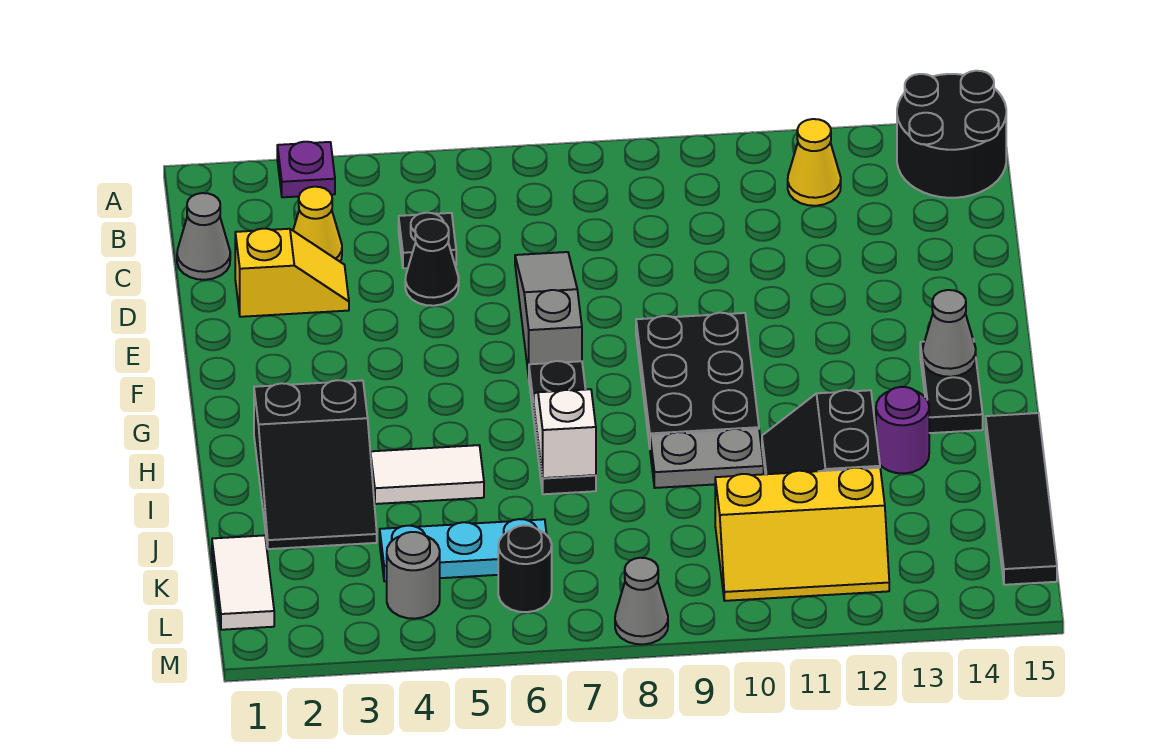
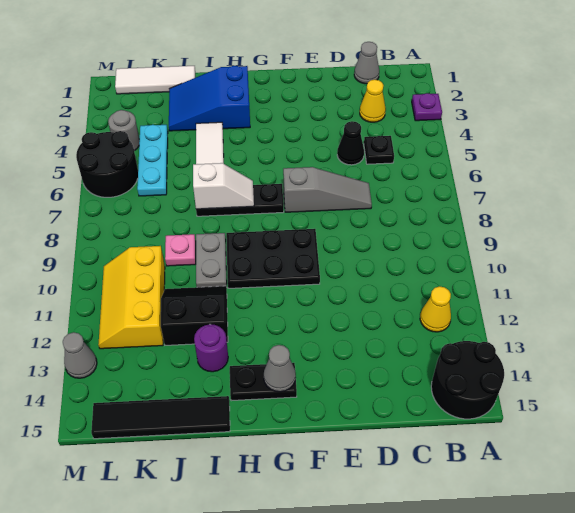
yellow 1x2 slope [235,229,349,317] -> none
black 2x3 slope [254,380,377,549] -> blue 2x3 slope [169,66,250,131]
none -> pink 1x1 plate [165,234,196,266]
white 1x2 tile [212,535,274,630] -> white 1x3 tile [115,66,195,94]
black 1x1 round brick [498,525,552,612] -> black 2x2 round brick [76,131,138,197]
grey 1x1 cone [615,558,668,644] -> grey 1x1 cone moved to [63,332,97,378]

